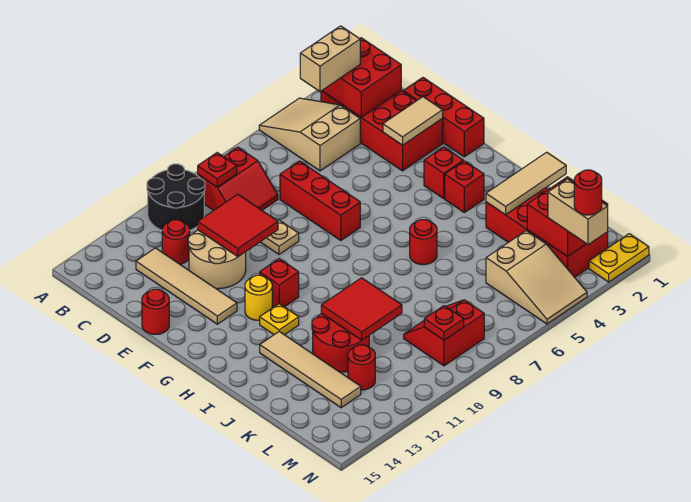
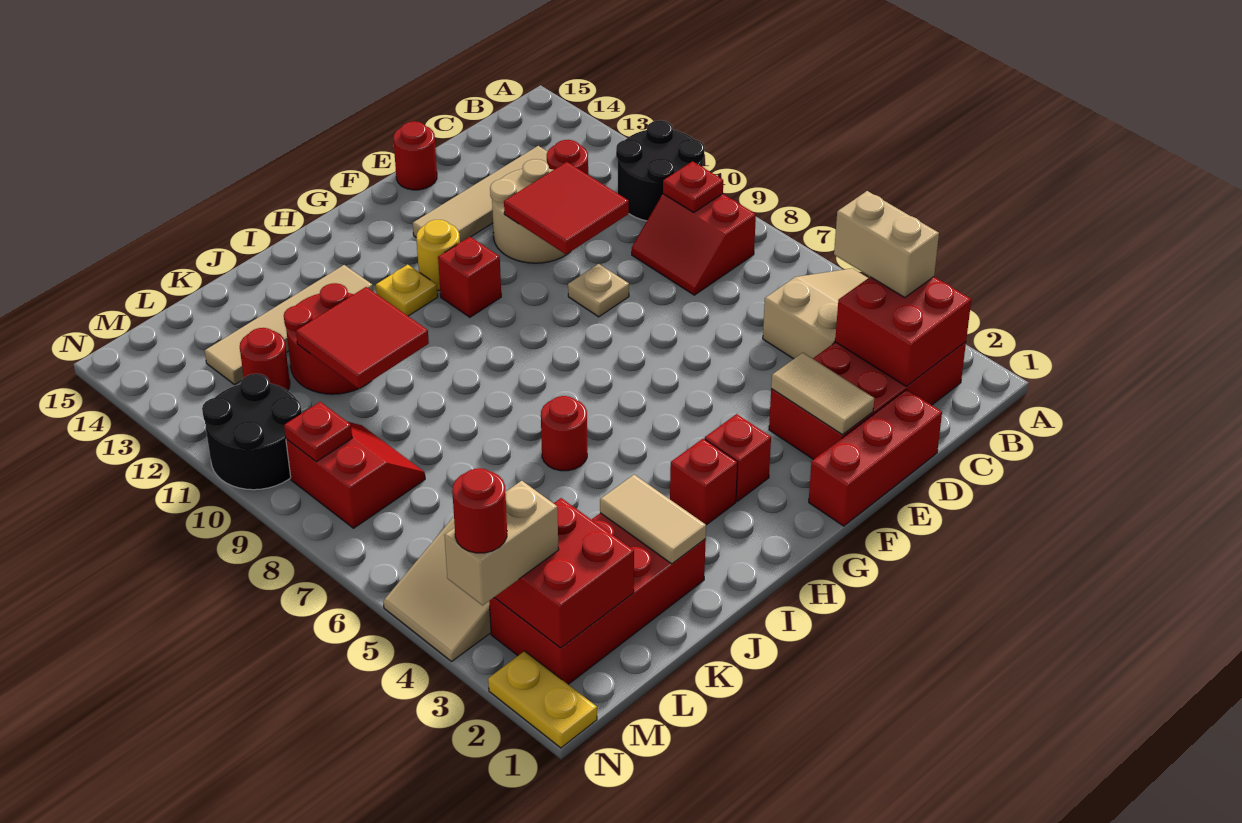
red 1x3 brick [280,161,360,241] -> none
tan 1x3 tile [486,152,566,215] -> tan 1x2 tile [600,475,706,564]
none -> black 2x2 round brick [202,374,302,490]

